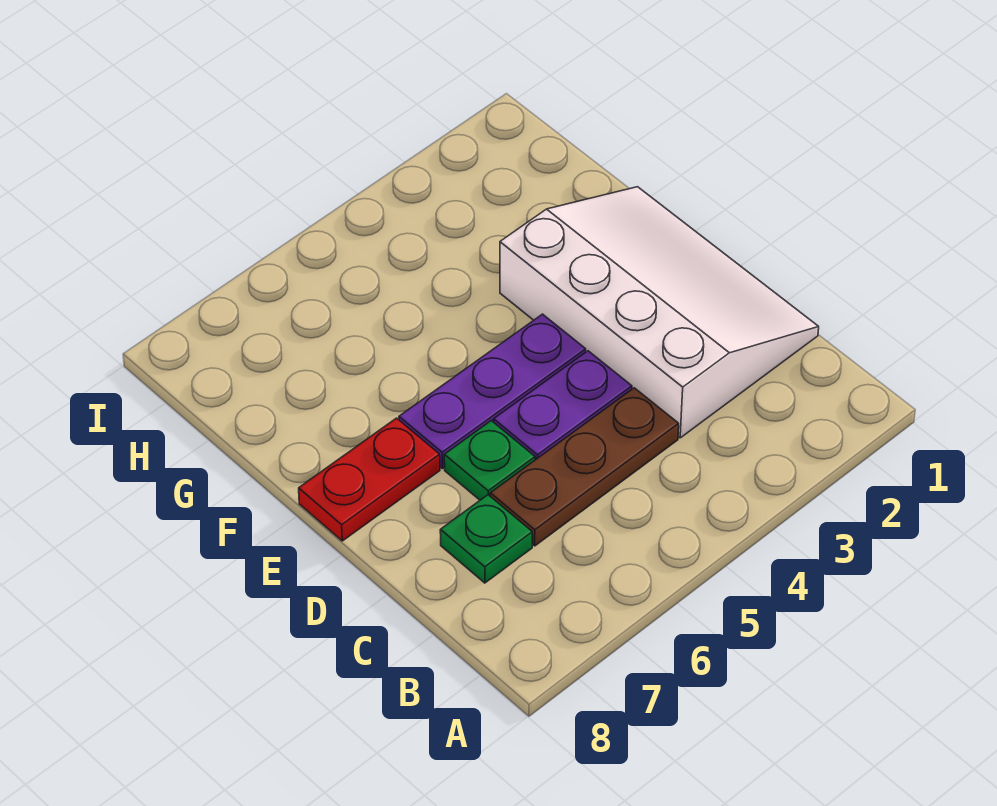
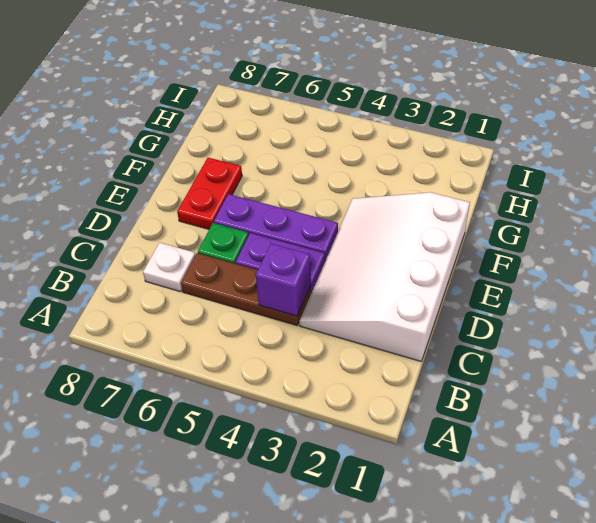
white 3x4 slope [500,187,819,438] -> white 3x4 slope turned to [299,192,470,361]
none -> purple 1x1 brick [256,244,311,316]
green 1x1 plate [440,495,532,583] -> white 1x1 plate [143,243,195,292]
red 1x2 plate [299,418,440,541] -> red 1x2 plate turned to [177,158,242,229]

